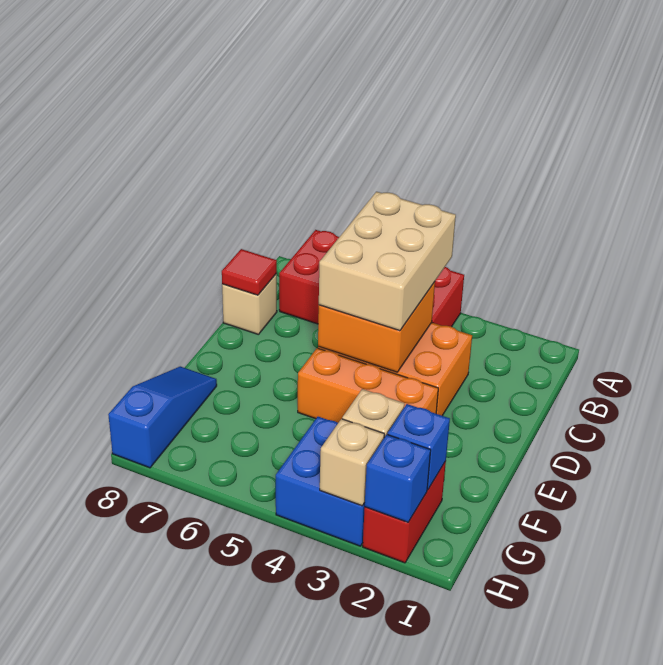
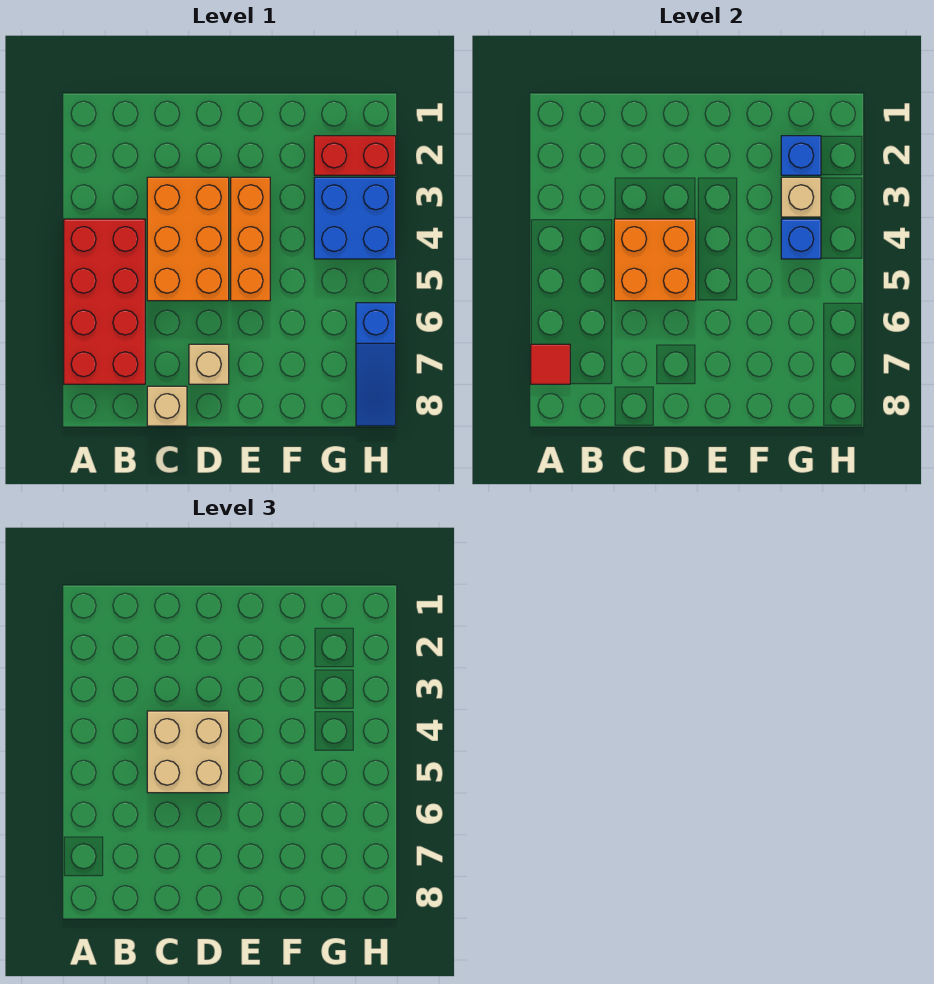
tan 2x3 brick [319,192,456,331] -> tan 2x2 brick [147,711,229,793]
red 1x1 tile [222,249,277,295] -> red 1x1 tile moved to [531,344,570,384]
blue 1x3 slope [108,366,217,468] -> blue 1x3 slope turned to [356,303,396,426]
blue 1x1 brick [365,434,431,522] -> blue 1x1 brick moved to [781,219,821,259]
tan 1x1 brick [320,419,384,506] -> tan 1x1 brick moved to [189,344,229,384]

